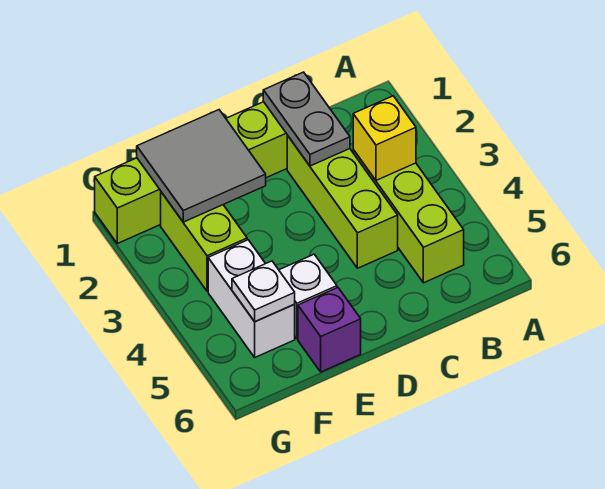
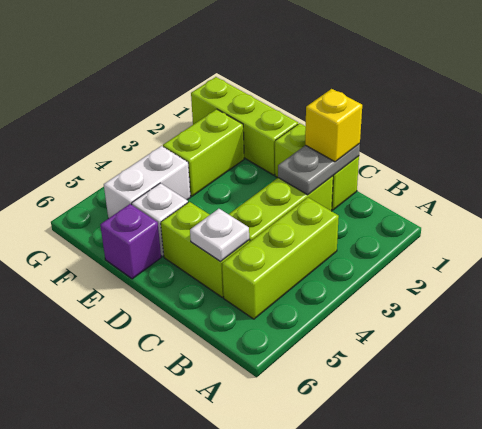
yellow 1x1 brick [353,96,416,180] -> yellow 1x1 brick moved to [305,89,362,162]
none -> lime 1x2 brick [161,202,249,297]
grey 2x2 tile [137,110,266,222] -> none
white 1x1 plate [232,261,295,322] -> white 1x1 plate moved to [190,209,249,262]

